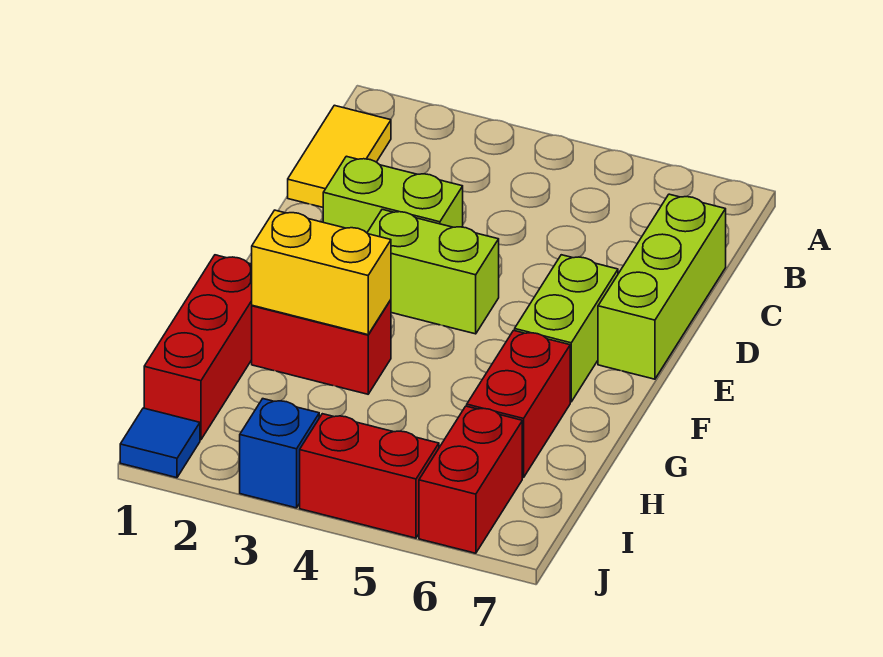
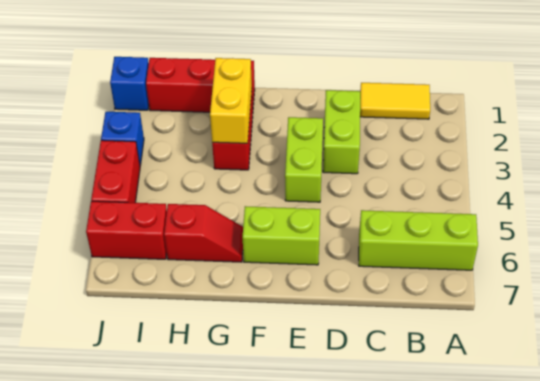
lime 1x3 brick [598,194,726,379] -> lime 1x3 brick moved to [359,210,478,270]
red 1x2 brick [467,330,570,478] -> red 1x2 slope [164,204,243,262]
blue 1x1 tile [120,408,200,478] -> blue 1x1 brick [110,57,149,110]

